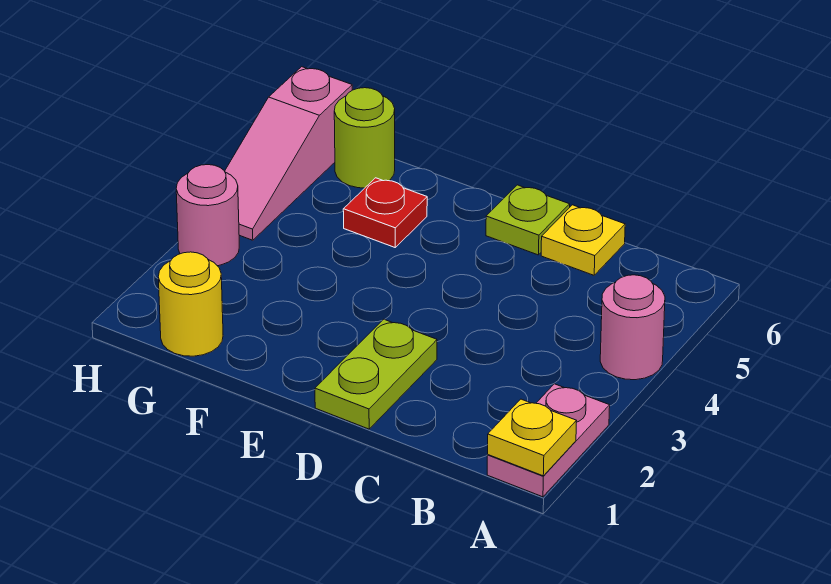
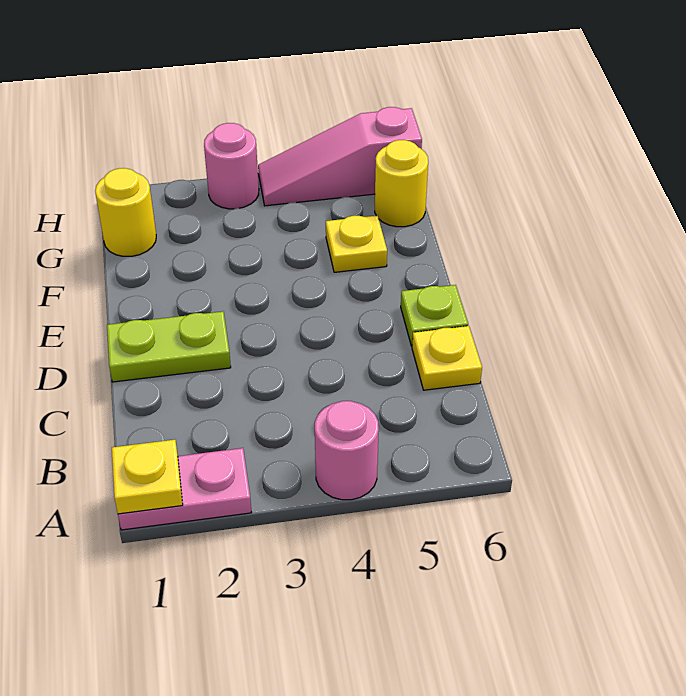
red 1x1 plate [343,178,427,247] -> yellow 1x1 plate [326,216,387,272]
lime 1x1 round brick [334,88,395,188] -> yellow 1x1 round brick [375,140,428,227]

